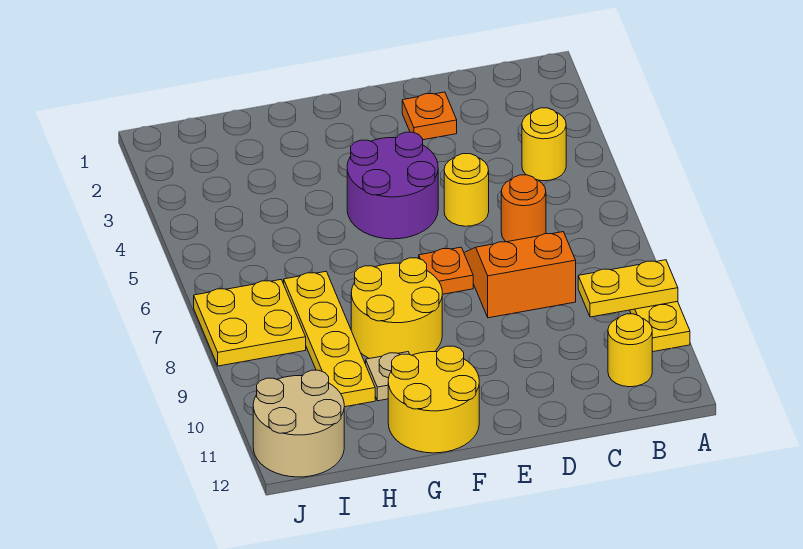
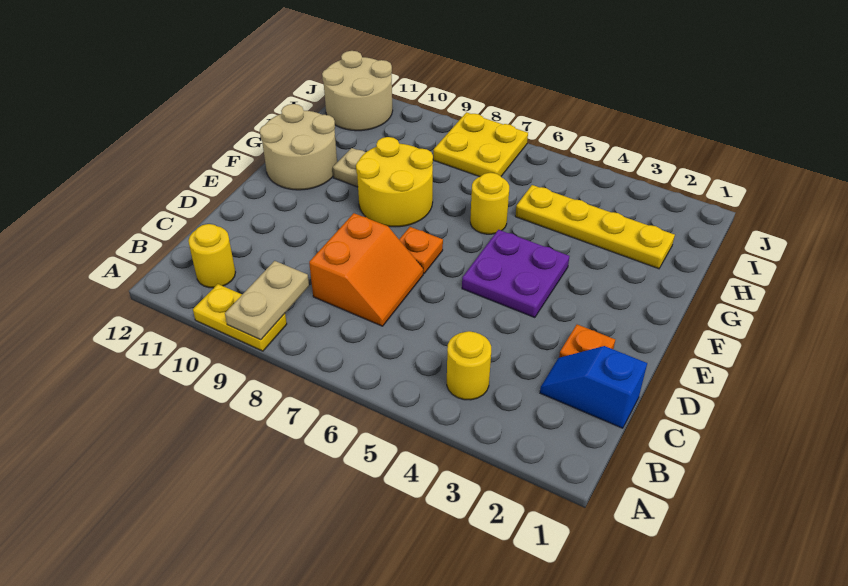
yellow 1x2 plate [578,260,678,317] -> tan 1x2 plate [225,261,309,340]
none -> blue 1x2 slope [540,346,647,428]
orange 1x1 round brick [501,175,546,242] -> none
yellow 1x1 round brick [444,154,489,226] -> yellow 1x1 round brick moved to [470,173,509,234]
purple 2x2 round brick [347,132,438,239] -> purple 2x2 plate [462,230,569,318]
yellow 2x2 round brick [388,346,479,453] -> tan 2x2 round brick [260,104,337,190]
yellow 1x4 plate [284,272,375,407] -> yellow 1x4 plate moved to [515,185,675,269]

